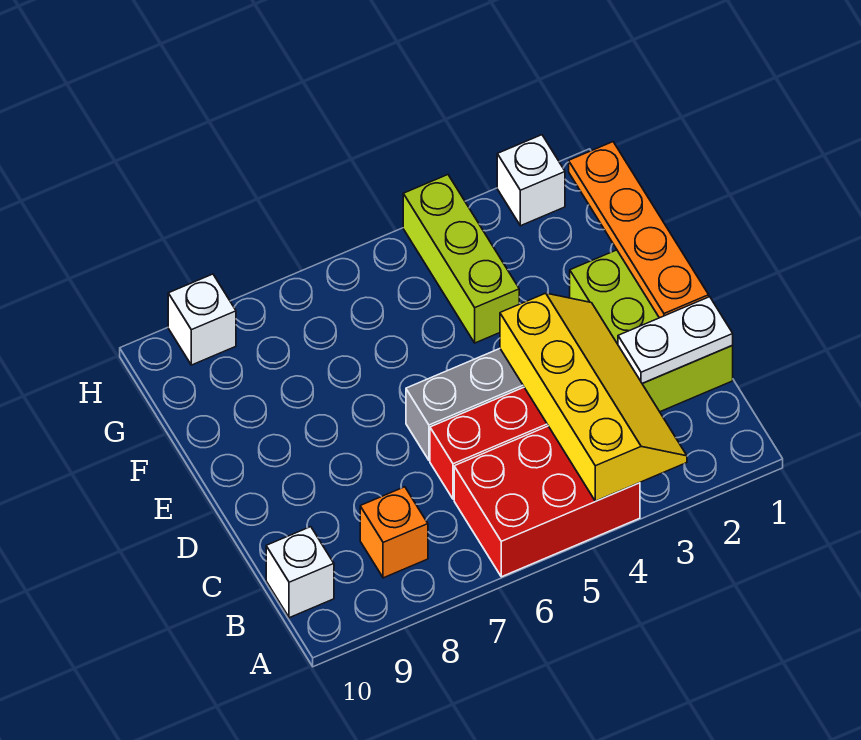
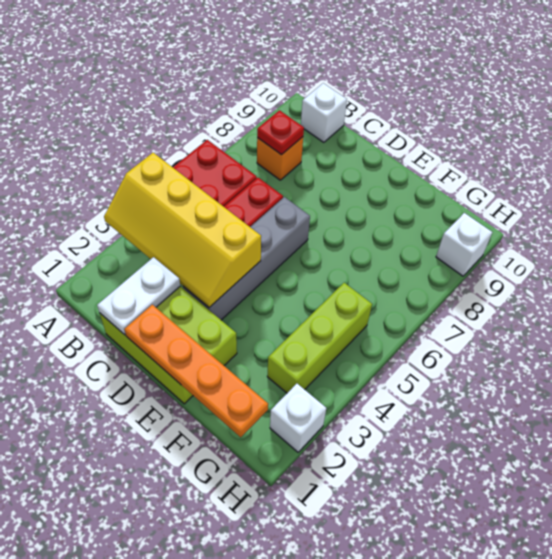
none -> red 1x1 plate [257,110,304,155]
lime 1x3 brick [403,175,519,343] -> lime 1x3 brick turned to [267,283,372,393]

